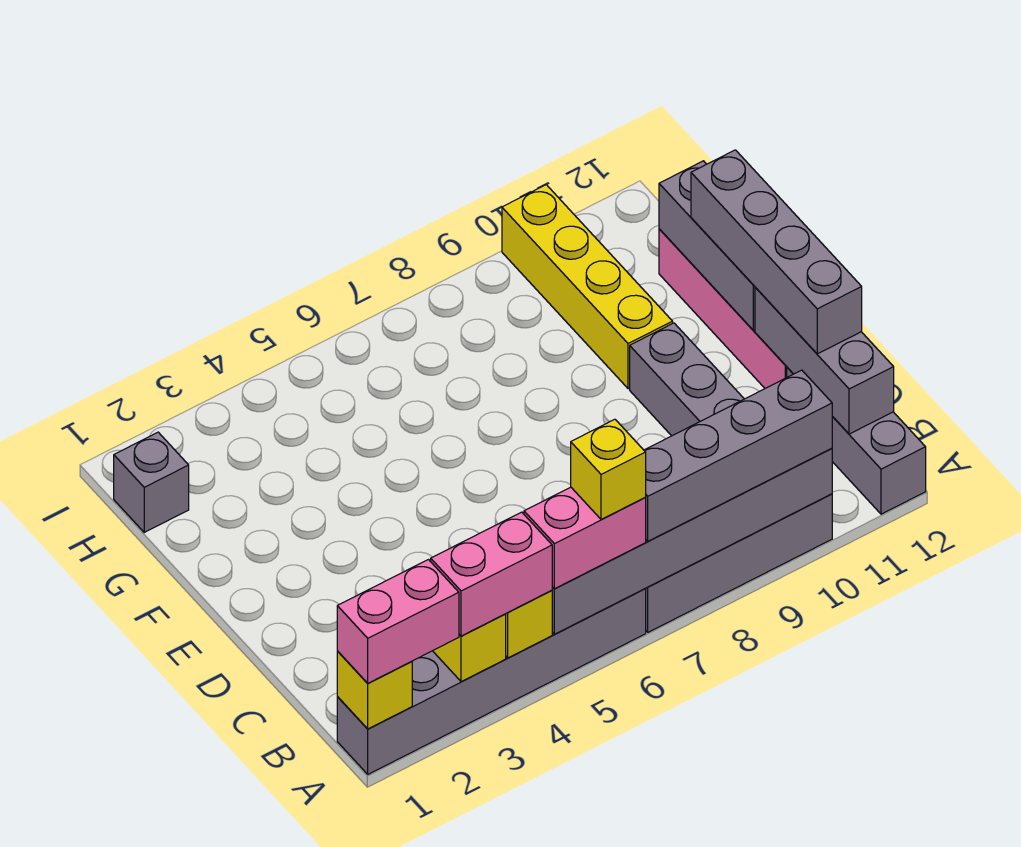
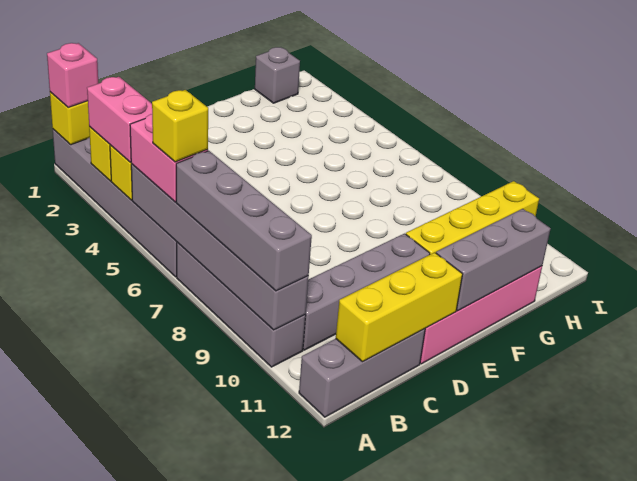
pink 1x2 brick [337,560,459,683] -> pink 1x1 brick [47,43,98,108]
grey 1x3 brick [755,287,894,434] -> yellow 1x3 brick [336,253,463,362]
grey 1x4 brick [691,150,862,354] -> none

